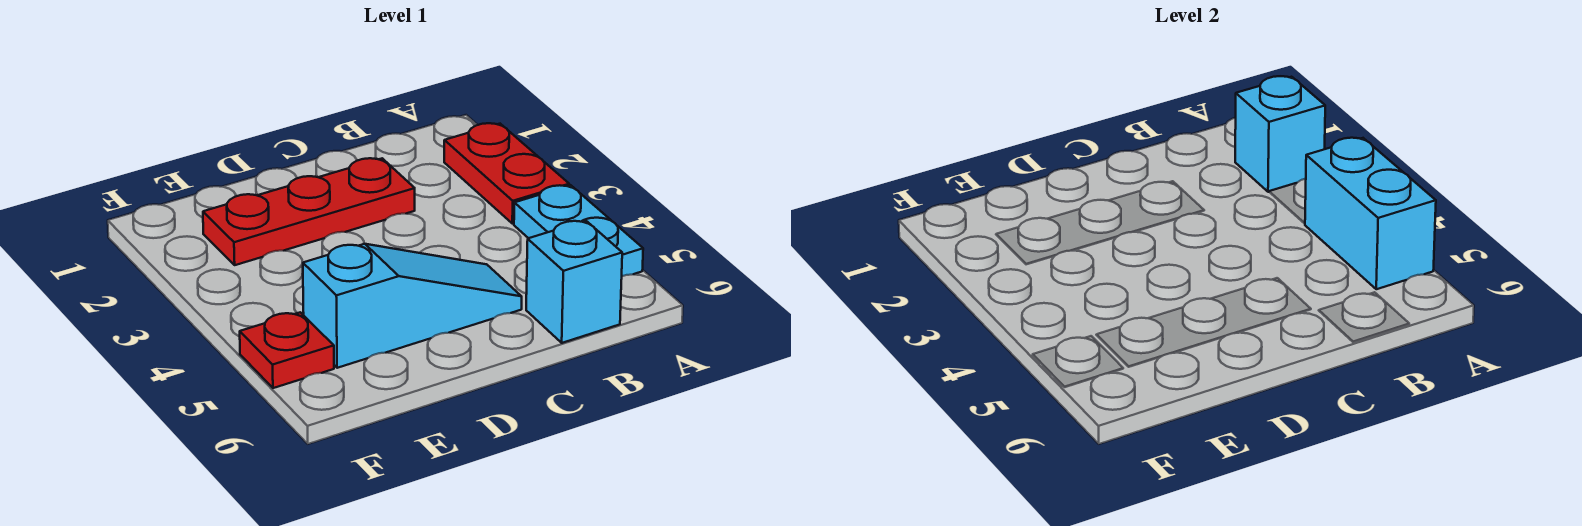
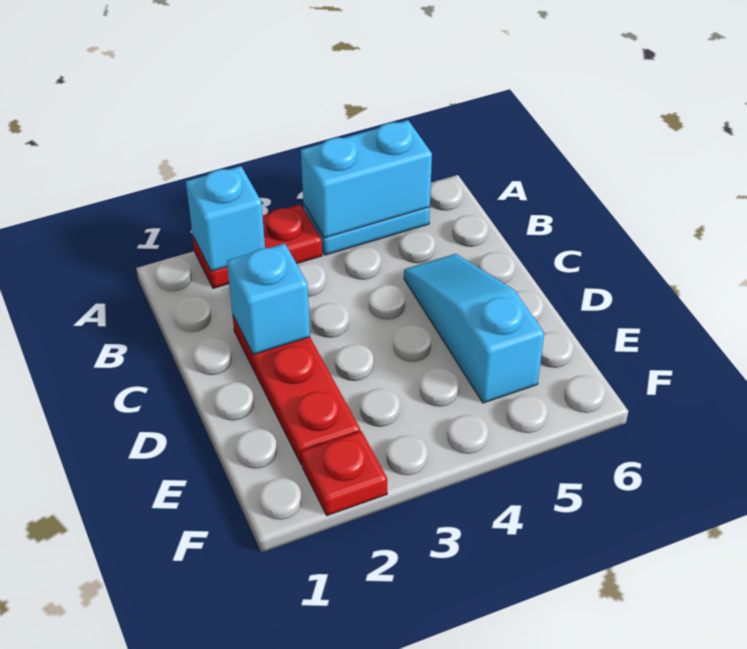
cyan 1x1 brick [526,221,622,343] -> cyan 1x1 brick moved to [227,243,310,355]
red 1x1 plate [240,312,334,388] -> red 1x1 plate moved to [301,431,387,516]

